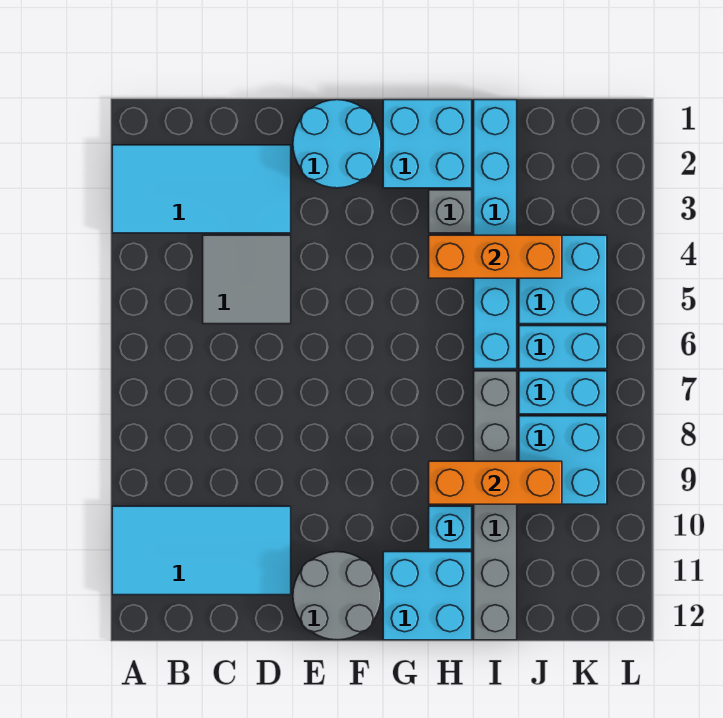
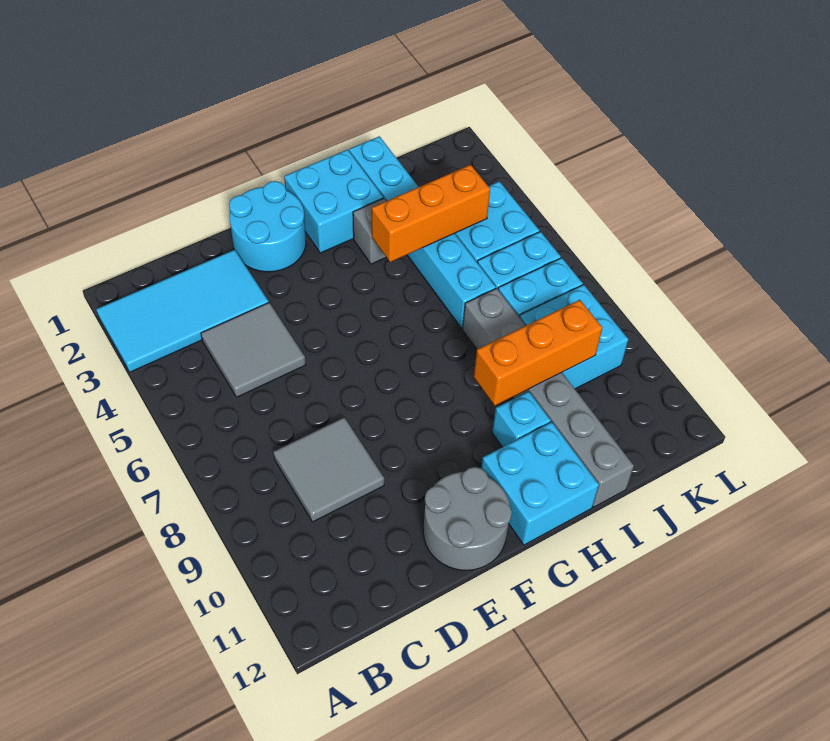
cyan 2x4 tile [112,506,291,595] -> none
none -> grey 2x2 tile [273,417,384,522]

